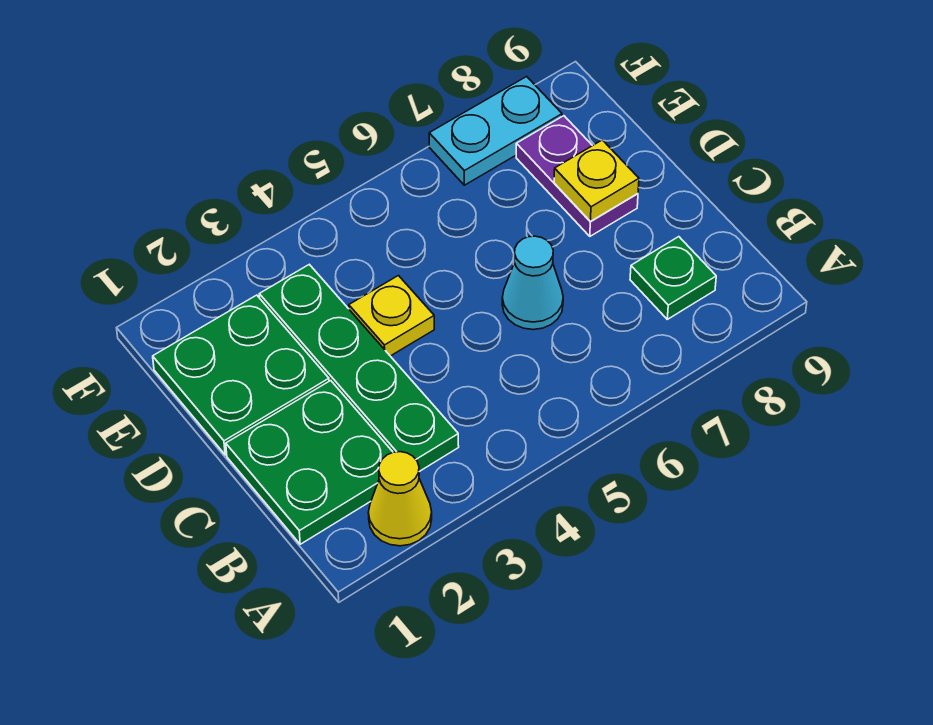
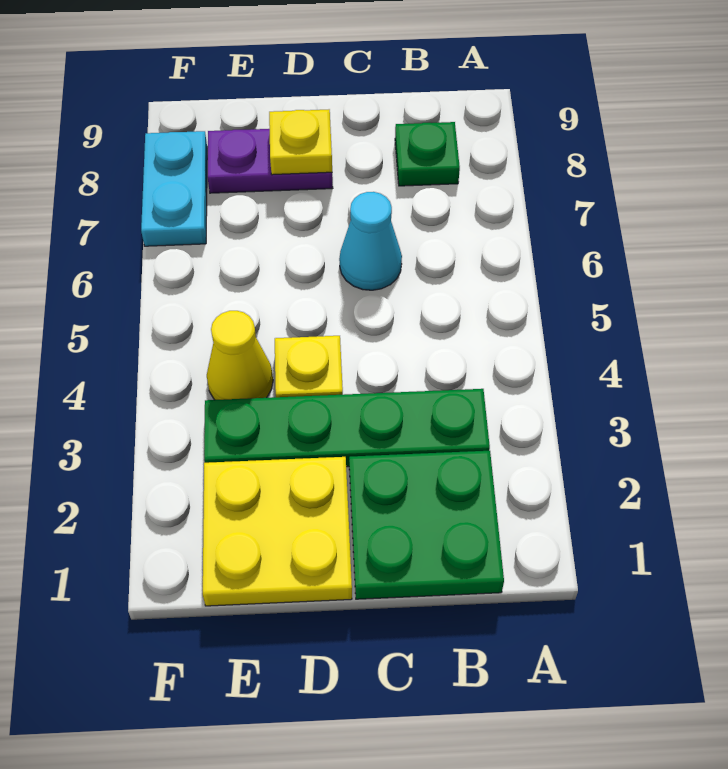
yellow 1x1 cone [368,452,432,546] -> yellow 1x1 cone moved to [207,311,273,400]
green 2x2 plate [153,295,329,455] -> yellow 2x2 plate [203,457,352,606]

